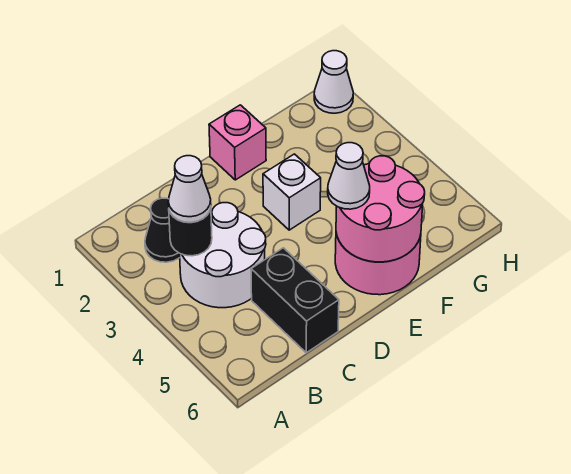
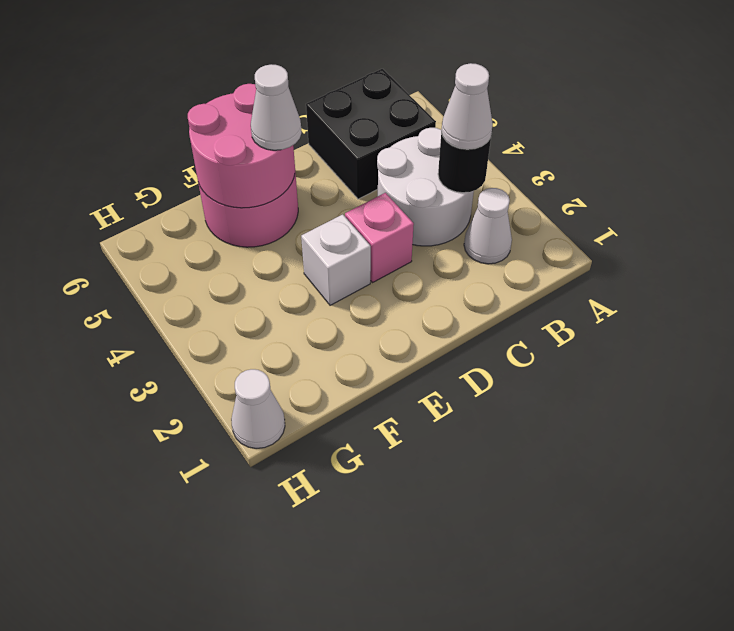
black 1x1 cone [145,198,180,262] -> white 1x1 cone [464,188,512,264]
black 1x2 brick [251,248,339,353] -> black 2x2 brick [306,69,436,199]
pink 1x1 brick [209,105,266,180] -> pink 1x1 brick moved to [345,193,414,283]

